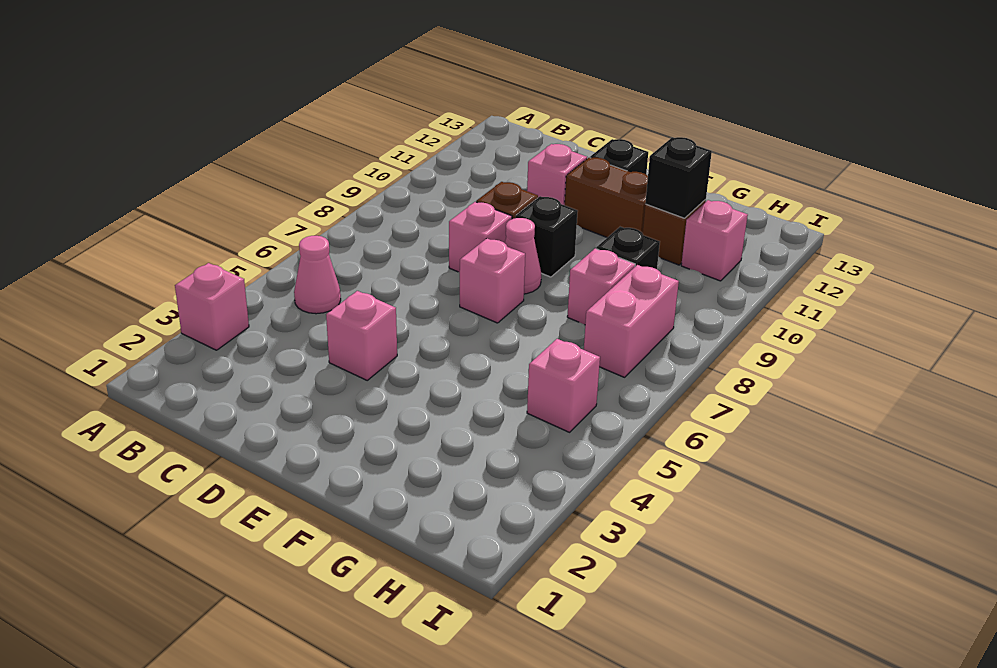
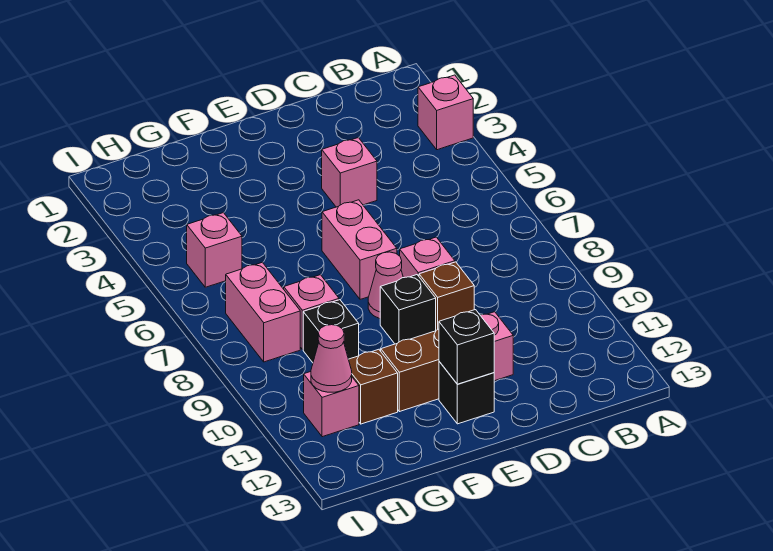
pink 1x1 cone [294,236,341,314] -> pink 1x1 cone moved to [311,325,352,392]
pink 1x1 brick [460,238,525,323] -> pink 1x2 brick [322,200,397,299]
black 1x1 brick [645,137,712,218] -> black 1x1 brick moved to [439,310,494,384]

